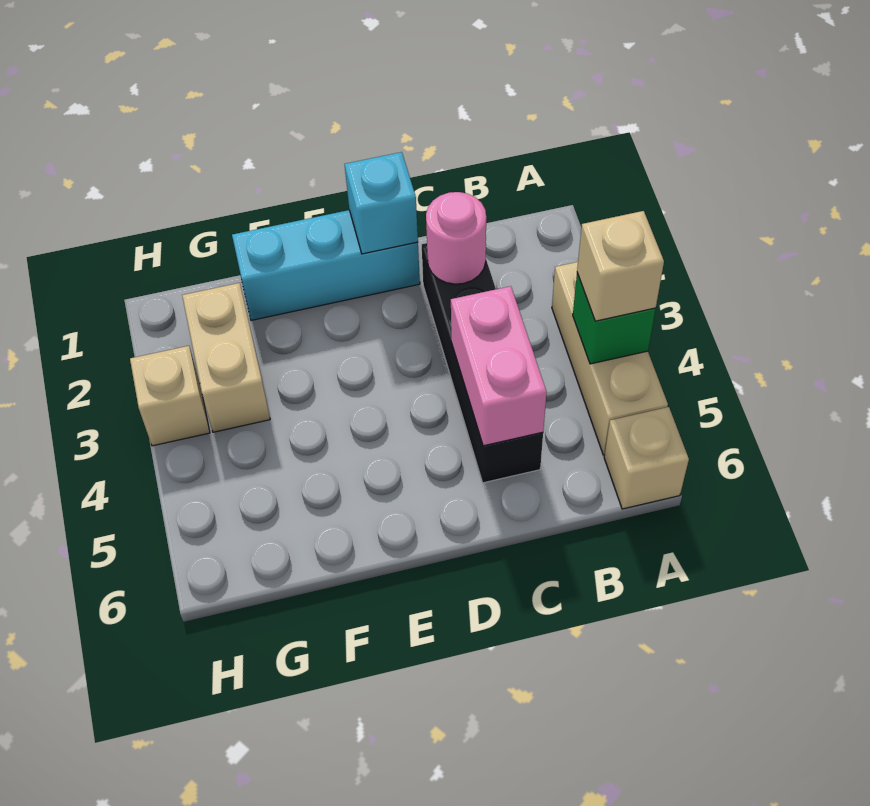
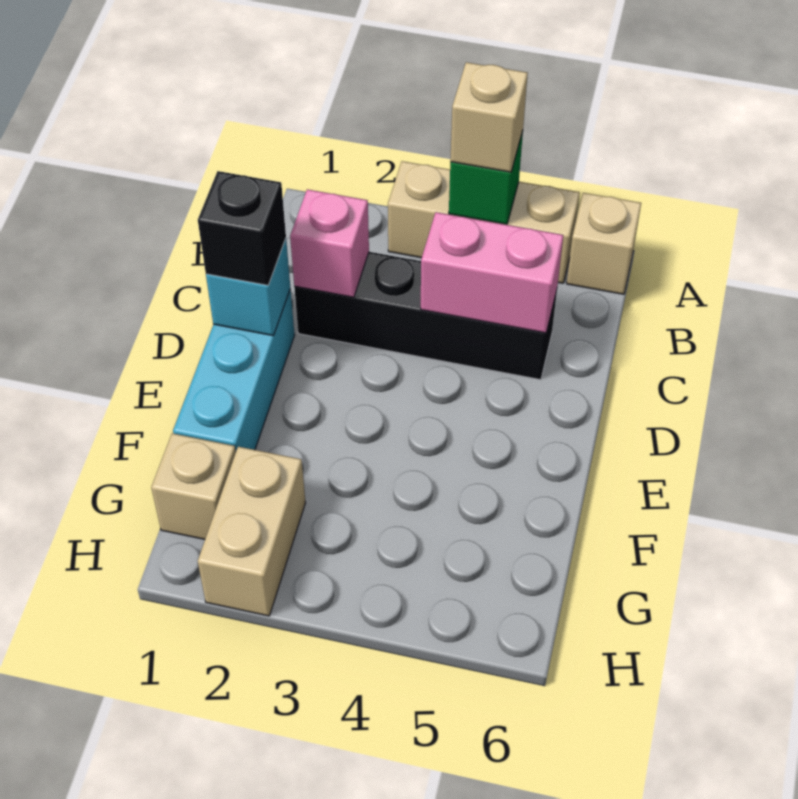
pink 1x1 round brick [426,192,486,284] -> pink 1x1 brick [290,189,369,297]
none -> black 1x1 brick [198,171,286,285]
tan 1x2 brick [182,283,270,432] -> tan 1x2 brick turned to [198,447,305,616]
tan 1x1 brick [130,346,210,446] -> tan 1x1 brick moved to [151,433,236,539]

